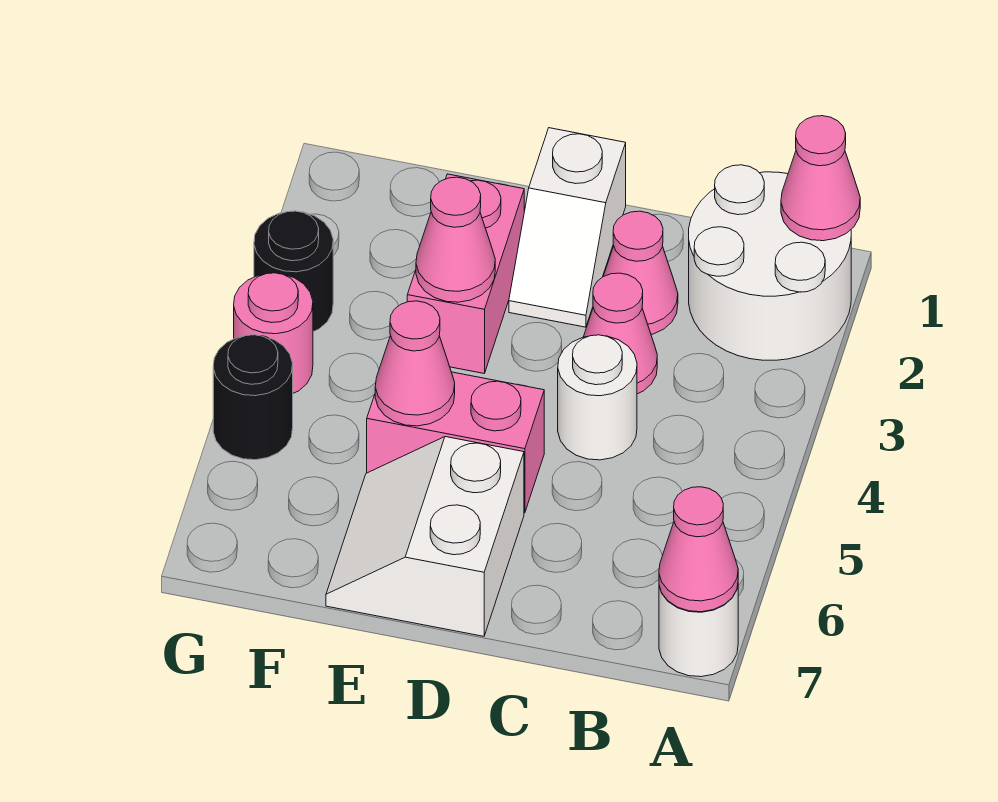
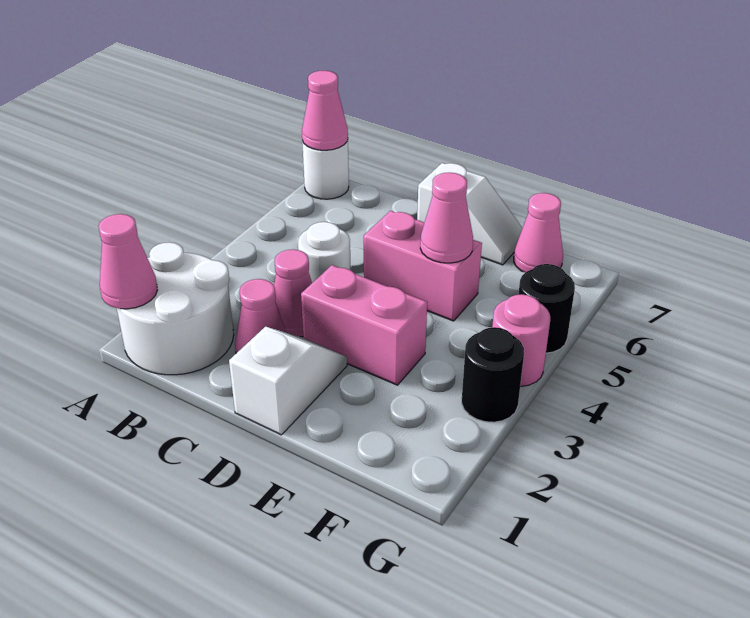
white 2x2 slope [326,437,524,636] -> white 1x2 slope [417,163,522,265]
pink 1x2 brick [407,174,524,373] -> pink 1x2 brick turned to [301,265,427,385]
pink 1x1 cone [416,177,495,302] -> pink 1x1 cone moved to [514,193,563,273]

